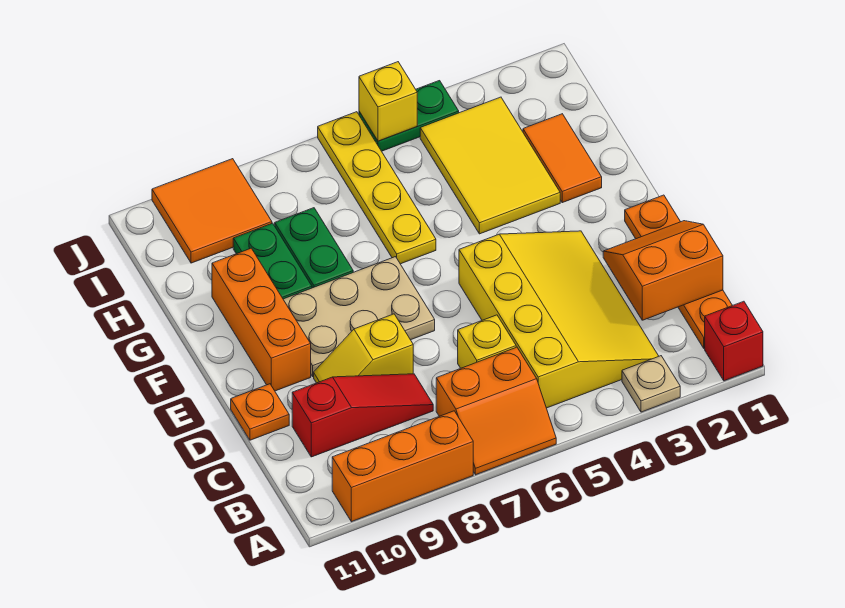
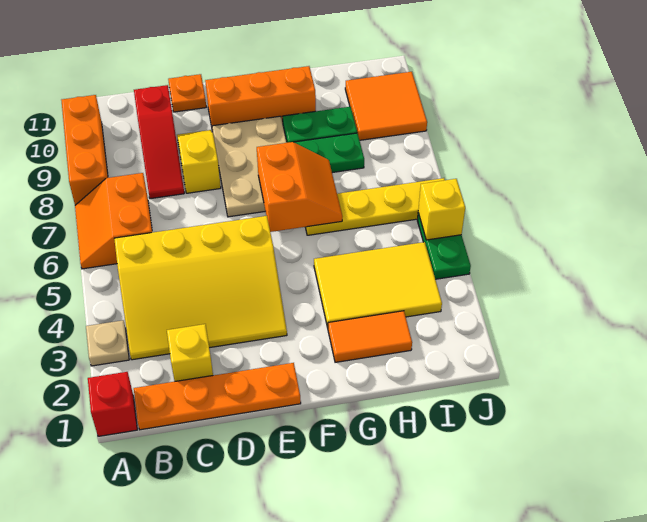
orange 2x2 slope [603,221,723,320] -> orange 2x2 slope moved to [257,142,343,232]
yellow 1x1 brick [458,315,516,368] -> yellow 1x1 brick moved to [167,324,213,381]

